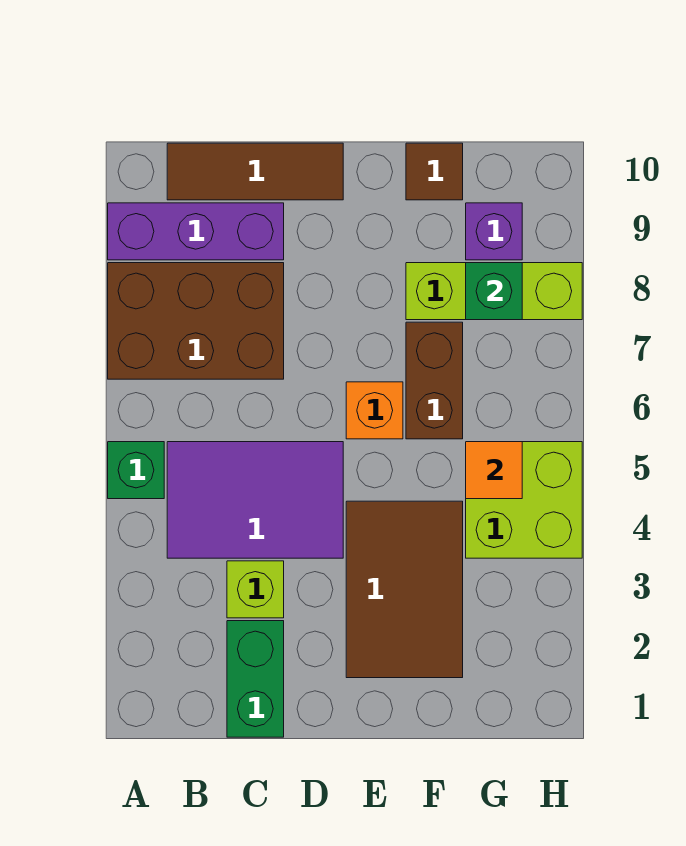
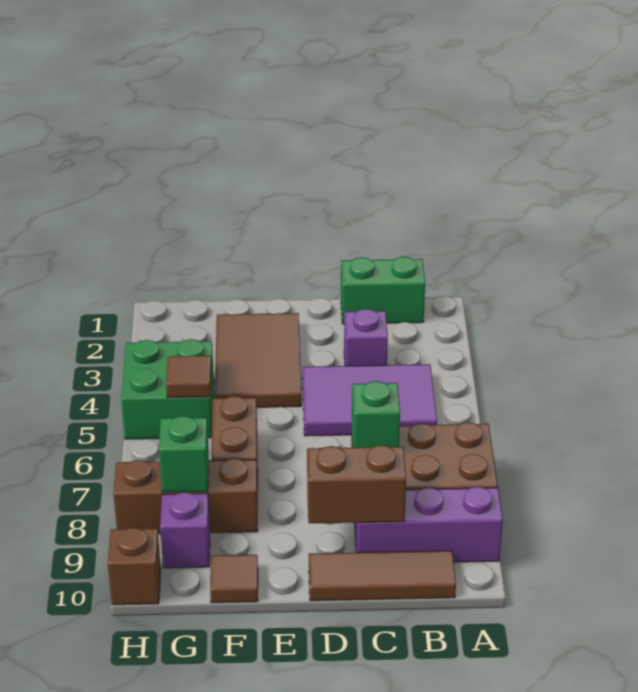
green 1x1 brick [108,442,164,499] -> green 1x1 brick moved to [352,381,400,448]
green 1x2 brick [227,621,284,737] -> green 1x2 brick turned to [341,257,425,324]
lime 1x1 brick [227,561,284,618] -> purple 1x1 brick [344,309,388,366]
none -> brown 1x2 brick [307,445,406,523]
orange 1x1 brick [346,382,403,439] -> none
lime 1x3 brick [406,263,582,320] -> brown 1x3 brick [113,458,258,534]
lime 2x2 brick [466,442,582,558] -> green 2x2 brick [121,339,214,439]
orange 1x1 tile [466,442,522,499] -> brown 1x1 tile [166,356,211,398]
none -> brown 1x1 brick [108,528,161,605]

